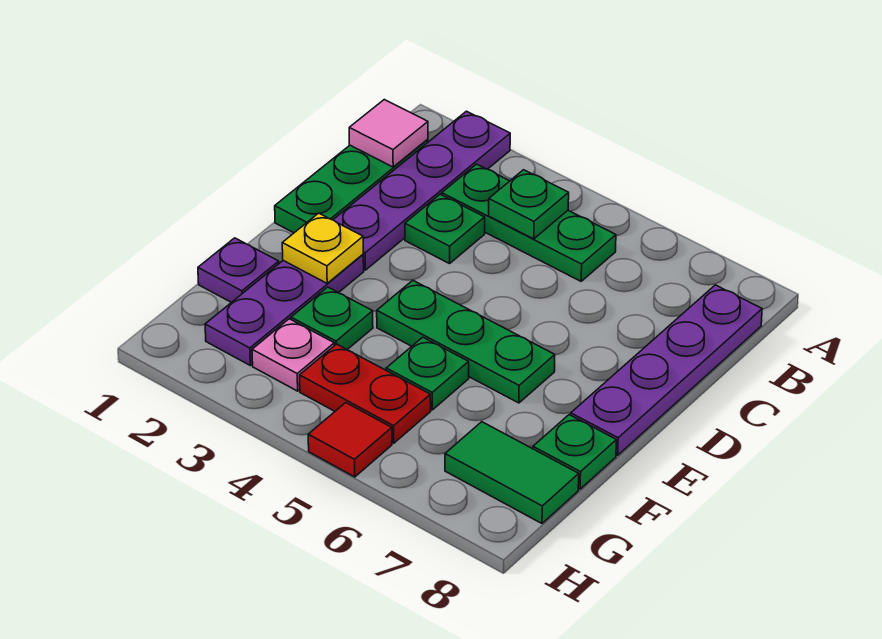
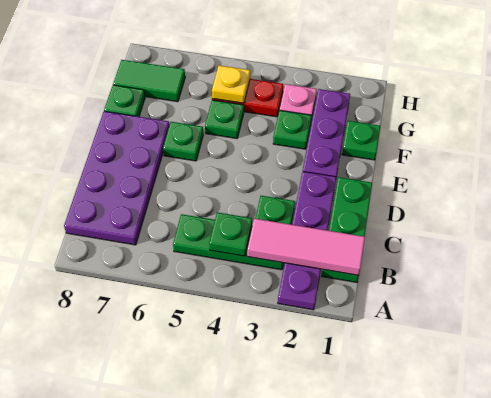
pink 1x1 tile [349,100,428,167] -> pink 1x3 tile [247,219,365,275]
purple 1x4 plate [571,285,762,455] -> purple 2x4 plate [64,111,170,245]
yellow 1x1 plate [282,213,363,283] -> yellow 1x1 plate moved to [212,65,250,103]
green 1x3 plate [377,280,555,403] -> green 1x1 plate [163,122,203,161]
purple 1x1 plate [198,238,279,303] -> green 1x1 plate [342,121,380,160]
red 1x1 tile [308,403,392,477] -> none

